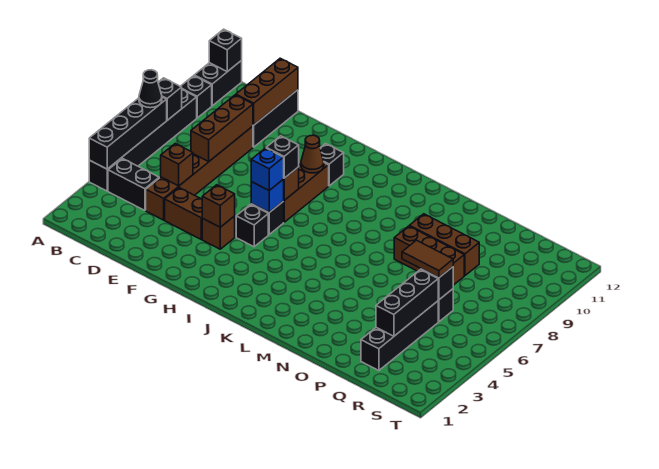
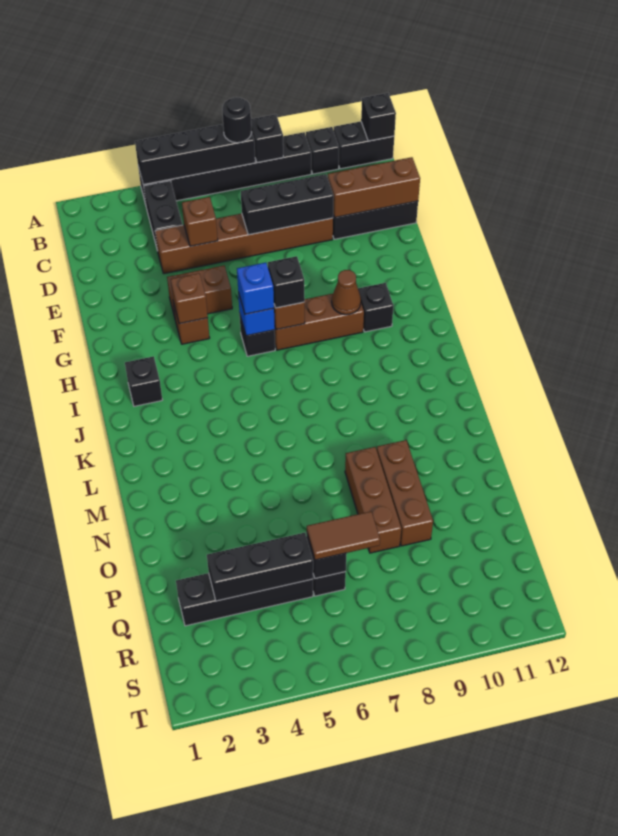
black 1x1 cone [139,70,162,108] -> black 1x1 round brick [222,97,252,143]
brown 1x3 brick [191,95,253,161] -> black 1x3 brick [241,174,334,235]
brown 1x2 brick [165,188,202,239] -> brown 1x2 brick turned to [167,266,232,317]
black 1x1 brick [236,204,268,247] -> black 1x1 brick moved to [125,356,162,406]
brown 1x2 tile [402,240,453,278] -> brown 1x2 tile turned to [307,511,380,560]

